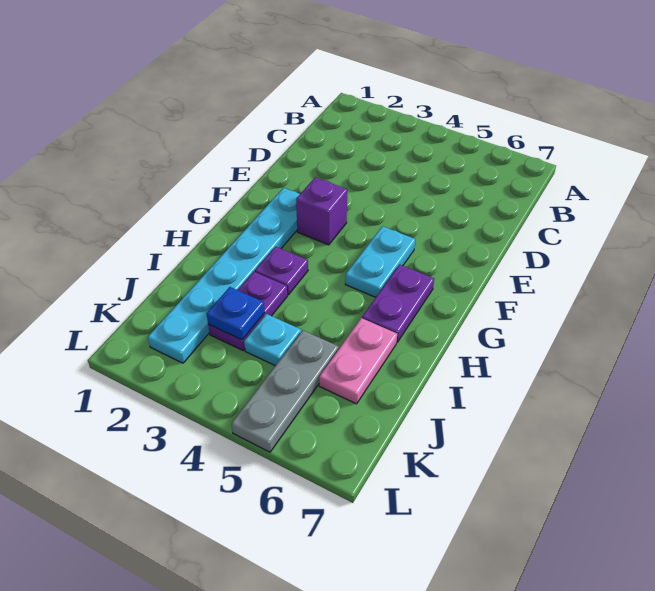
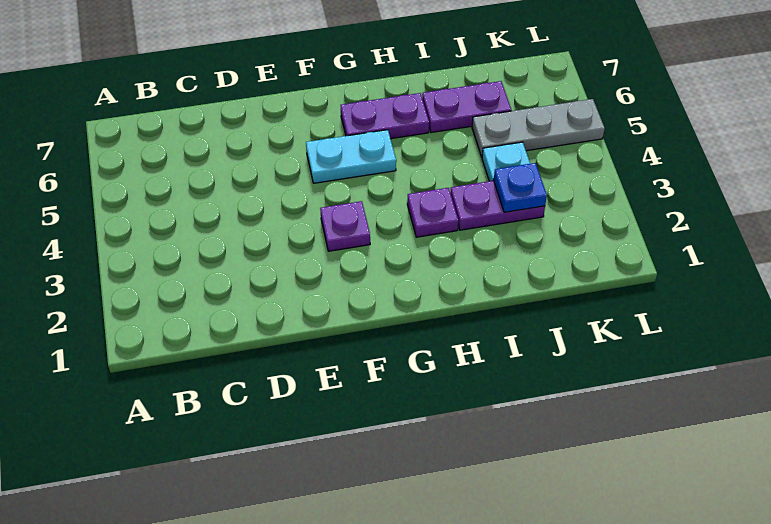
cyan 1x6 plate [148,188,300,363] -> none
purple 1x1 brick [296,177,347,245] -> purple 1x1 plate [320,201,370,251]
pink 1x2 plate [319,318,397,404] -> purple 1x2 plate [422,81,511,133]

